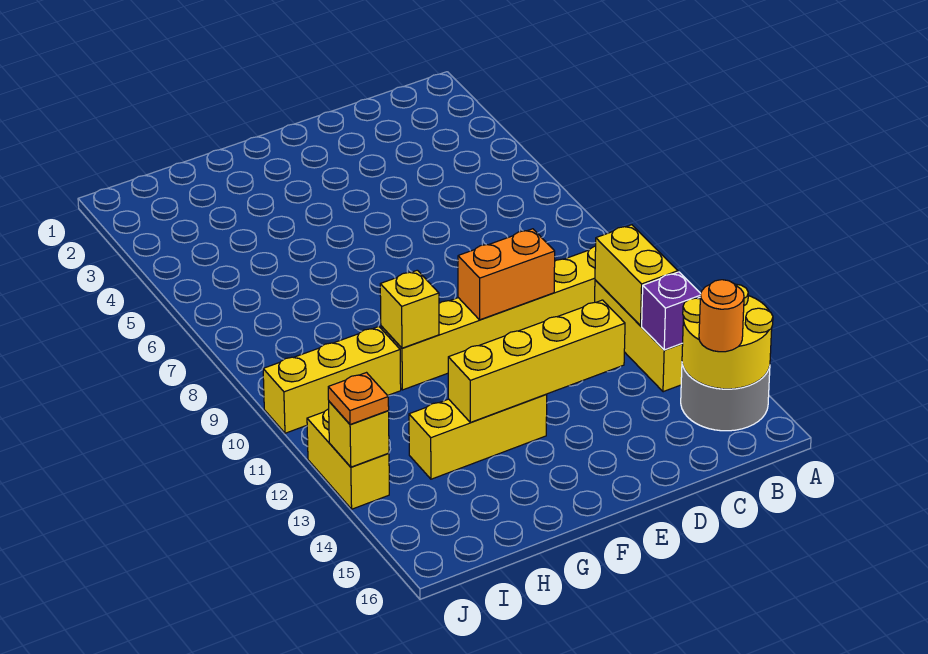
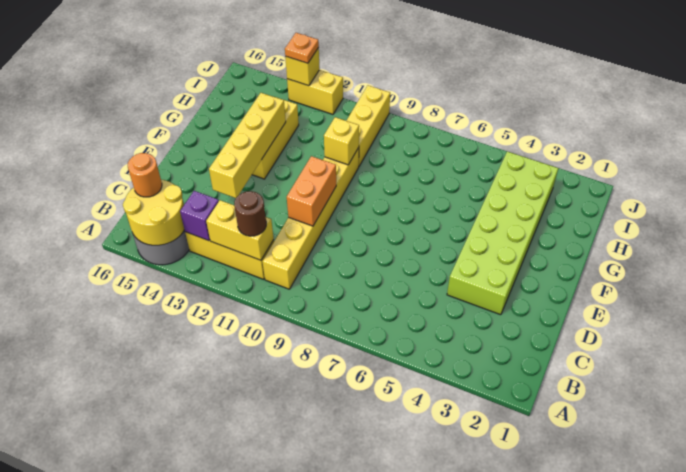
none -> brown 1x1 round brick [234,191,266,236]
none -> lime 2x6 brick [447,151,558,315]

